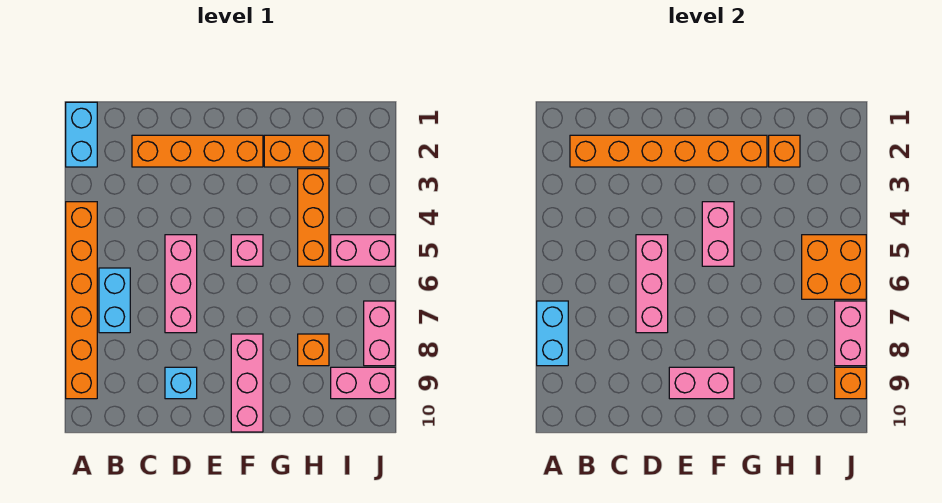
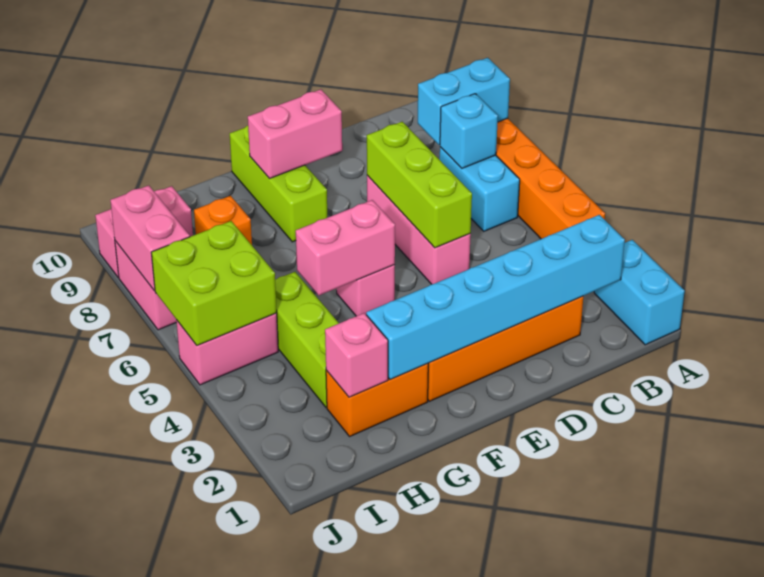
cyan 1x2 brick [537,301,568,366] -> cyan 1x2 brick turned to [418,58,510,145]
orange 1x6 brick [570,135,767,167] -> cyan 1x6 brick [366,215,625,379]
pink 1x3 brick [636,235,668,333] -> lime 1x3 brick [367,122,472,248]
cyan 1x1 brick [165,367,197,399] -> cyan 1x1 brick moved to [440,94,498,168]
pink 1x2 brick [702,202,734,266] -> pink 1x2 brick turned to [296,200,395,295]
pink 1x3 brick [231,334,263,432] -> lime 1x3 brick [230,126,327,242]
orange 1x1 brick [769,135,800,167] -> pink 1x1 brick [325,313,388,397]
orange 1x3 brick [298,169,329,266] -> lime 1x3 brick [275,272,339,407]
orange 2x2 brick [802,235,866,299] -> lime 2x2 brick [151,221,277,345]
orange 1x1 brick [835,367,866,399] -> none

